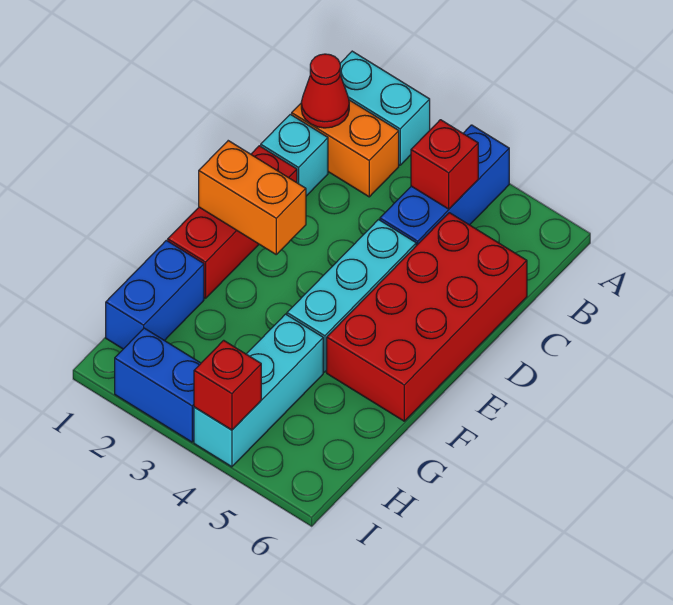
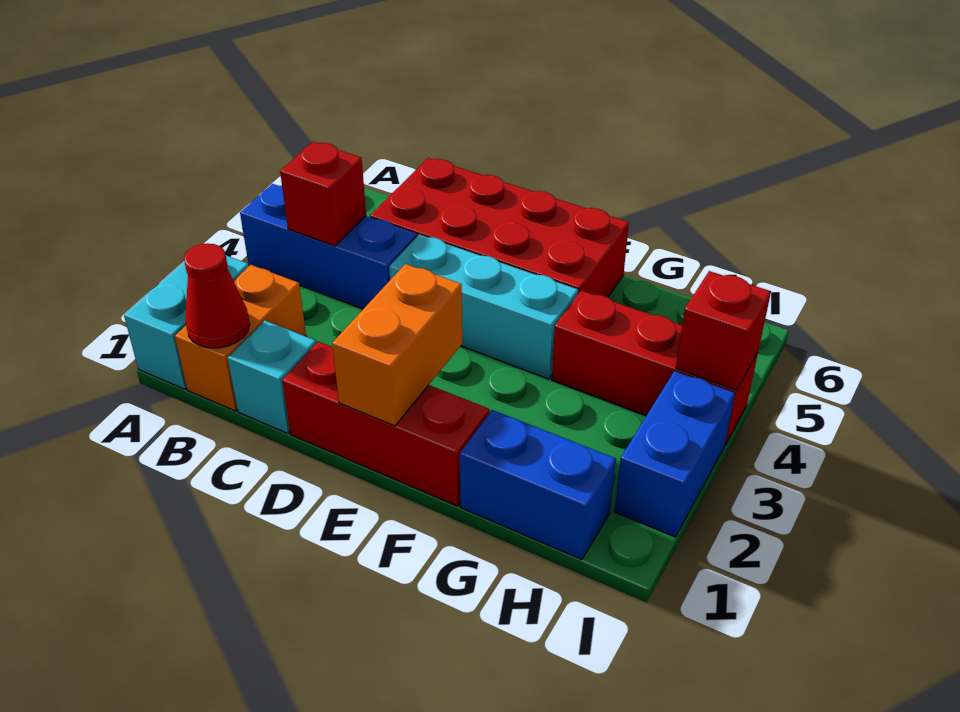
cyan 1x3 brick [194,314,323,467] -> red 1x3 brick [552,290,758,445]

